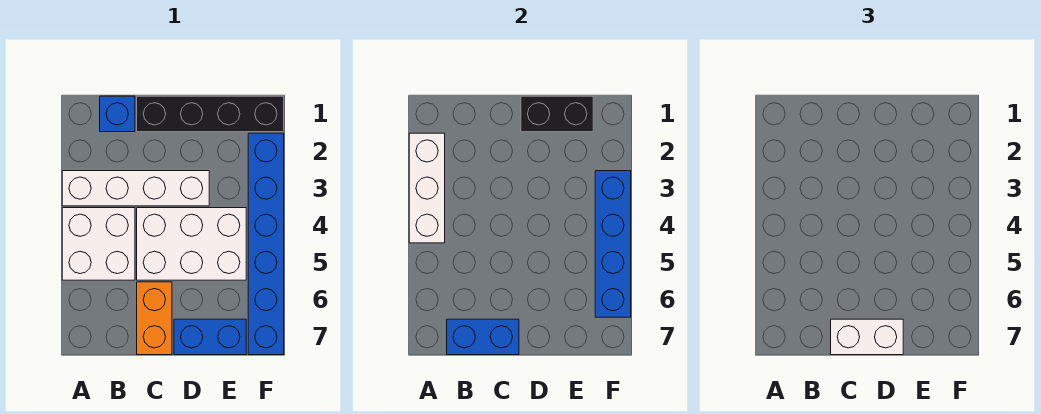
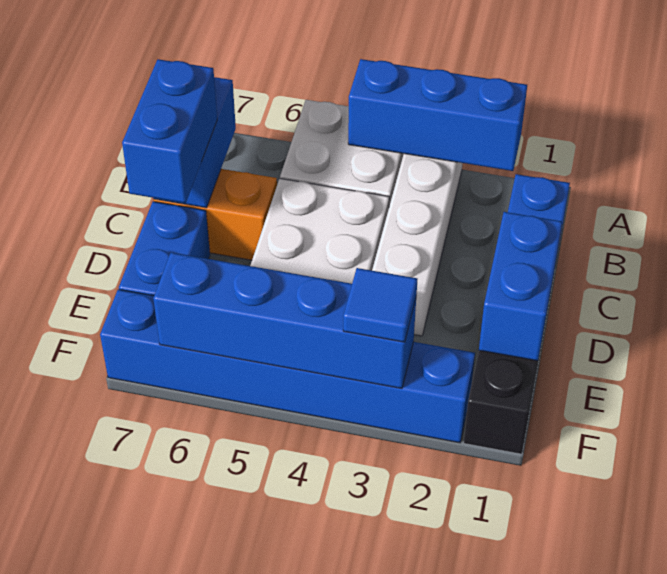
white 1x3 brick [409,133,445,243] -> blue 1x3 brick [348,59,527,171]
white 1x2 brick [831,319,903,355] -> blue 1x2 brick [122,59,217,203]
black 1x2 brick [521,96,593,132] -> blue 1x2 brick [479,212,562,361]
none -> blue 1x1 tile [343,268,417,342]

